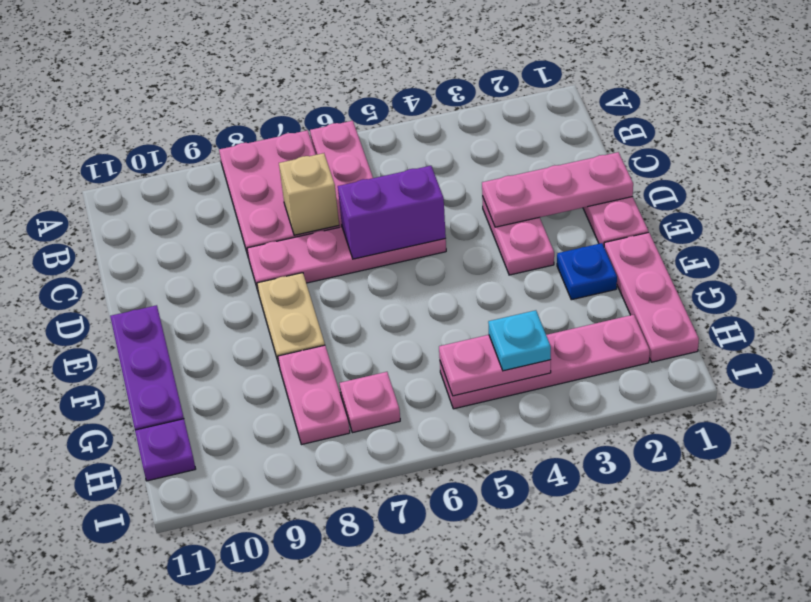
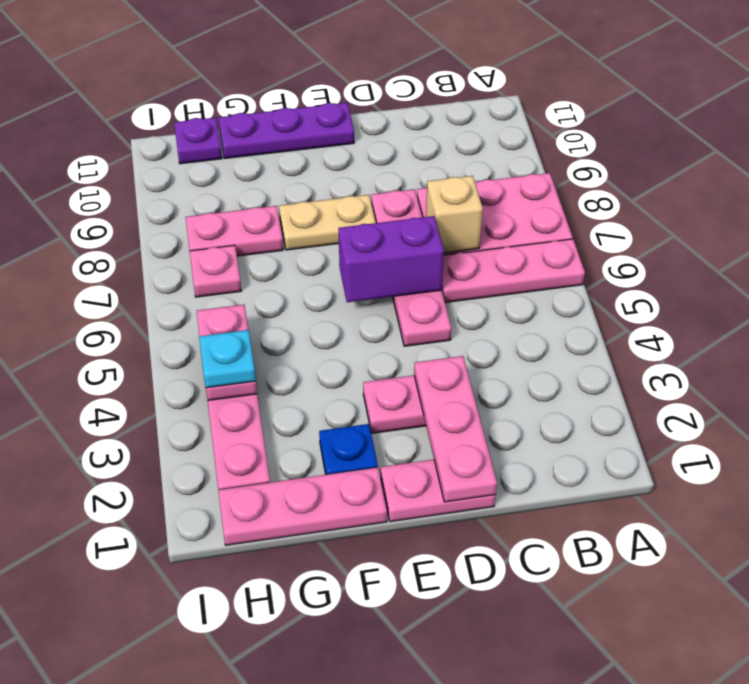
purple 1x2 brick [338,166,446,259] -> purple 1x2 brick turned to [338,216,444,302]

